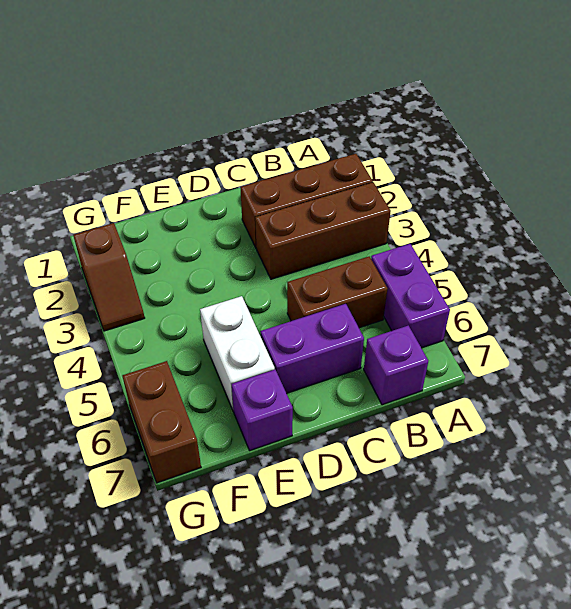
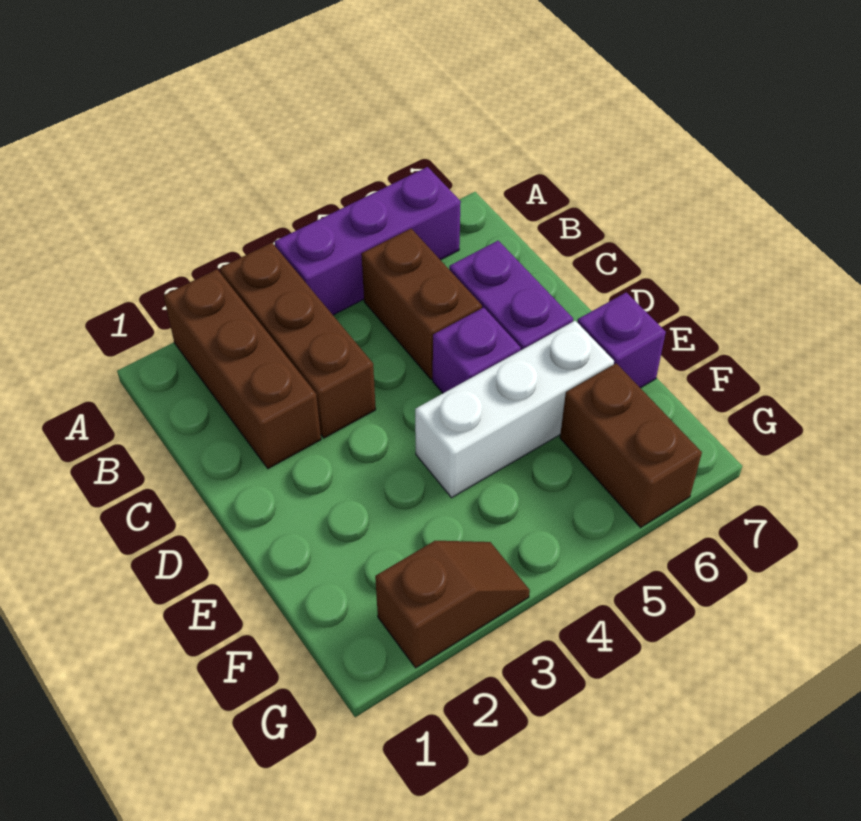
purple 1x2 brick [371,244,450,348] -> purple 1x3 brick [275,167,461,315]
purple 1x1 brick [364,325,428,405] -> purple 1x1 brick moved to [433,308,521,393]
white 1x2 brick [200,296,275,411] -> white 1x3 brick [415,321,614,498]
brown 1x2 brick [122,361,201,483] -> brown 1x2 brick turned to [560,363,702,528]

